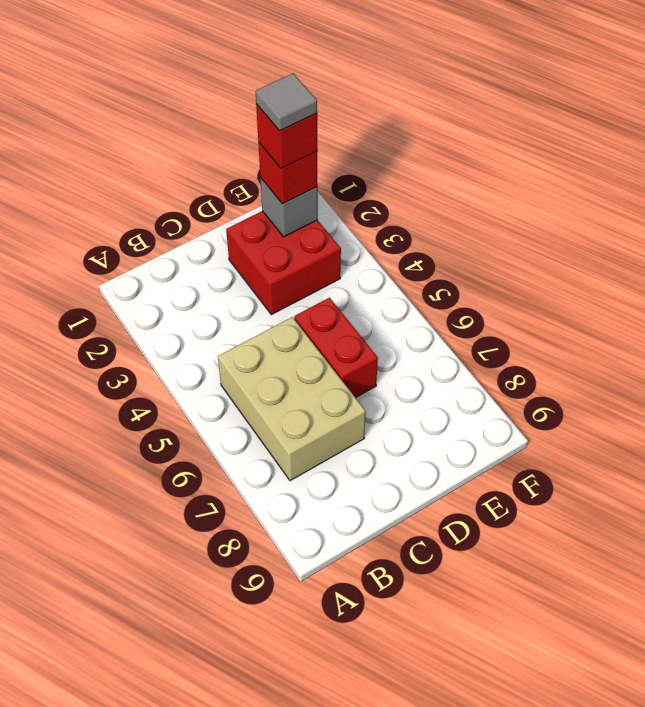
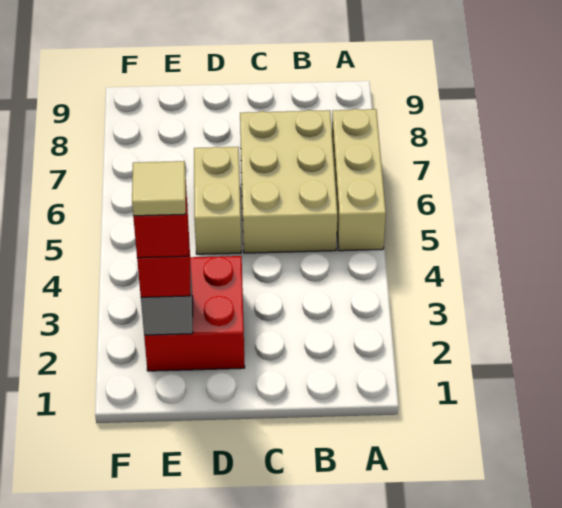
none -> tan 1x3 brick [332,109,386,251]
red 1x2 brick [294,298,378,398] -> tan 1x2 brick [194,147,241,254]
grey 1x1 tile [256,74,317,131] -> tan 1x1 tile [132,161,186,216]

